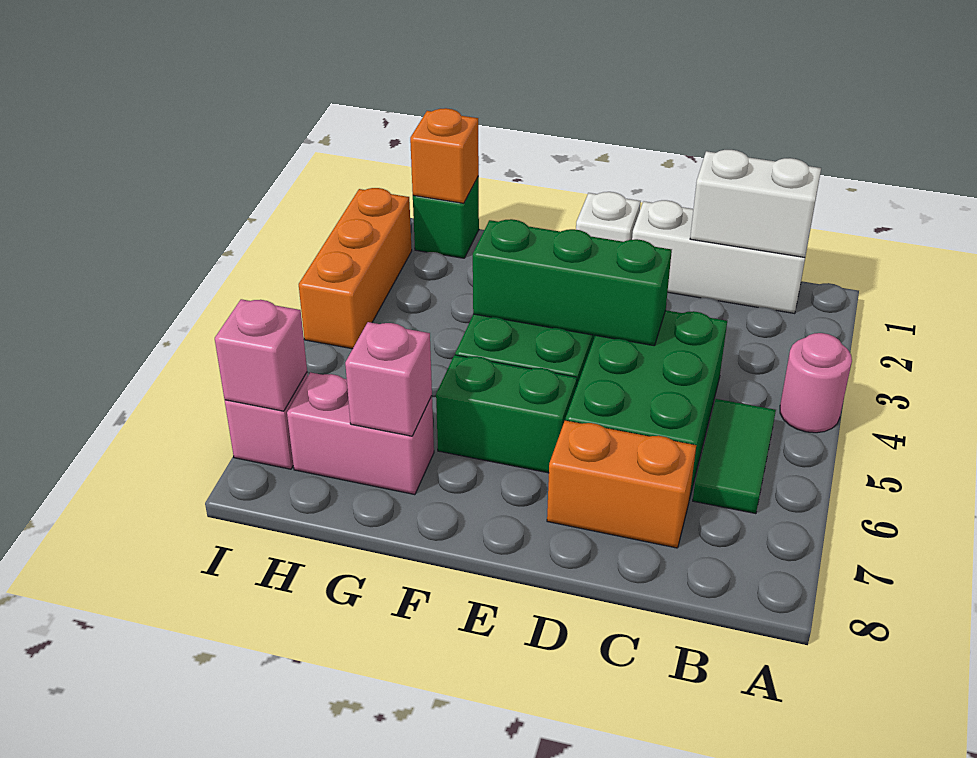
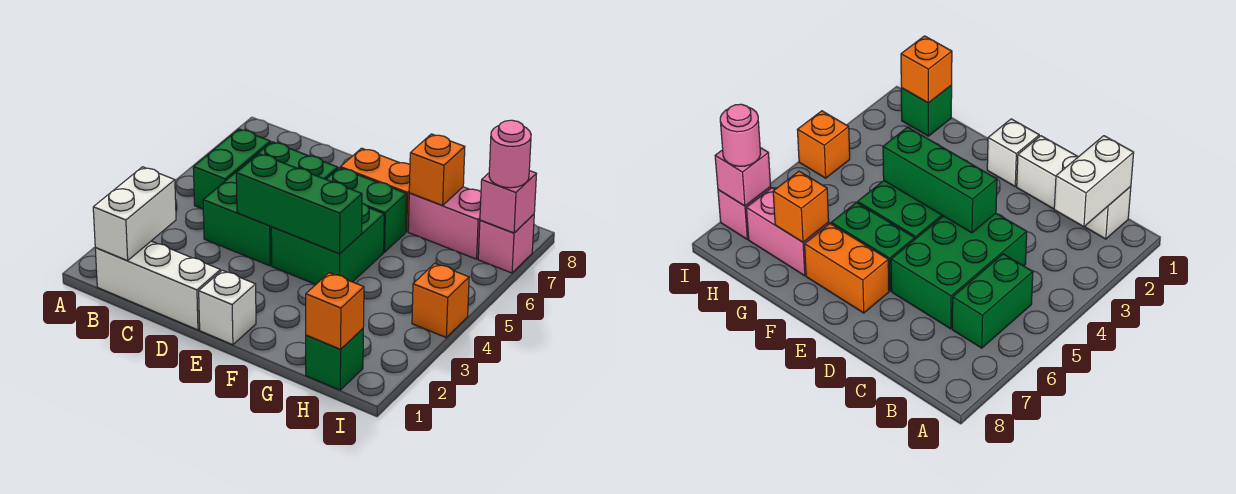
pink 1x1 round brick [780,333,852,433] -> pink 1x1 round brick moved to [489,120,531,188]
white 1x2 brick [690,150,821,257] -> white 1x2 brick turned to [93,167,176,261]
green 1x2 tile [693,399,776,514] -> green 1x2 brick [193,129,270,209]
orange 1x2 brick [547,420,696,548] -> orange 1x2 brick moved to [340,148,410,232]
pink 1x1 brick [345,322,432,436] -> orange 1x1 brick [409,134,465,205]
orange 1x3 brick [299,188,412,349] -> orange 1x1 brick [412,263,469,337]

